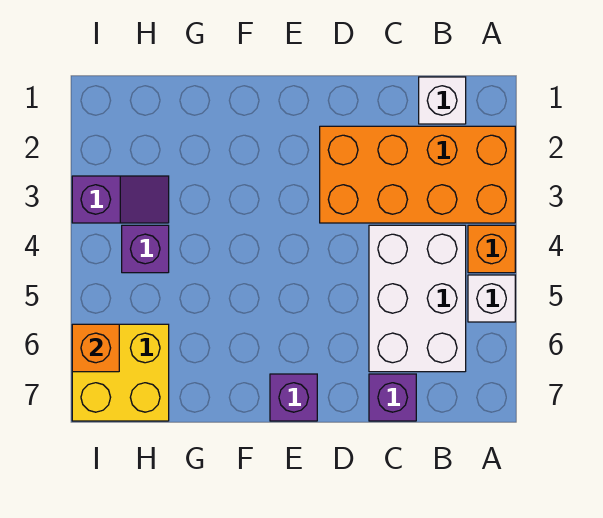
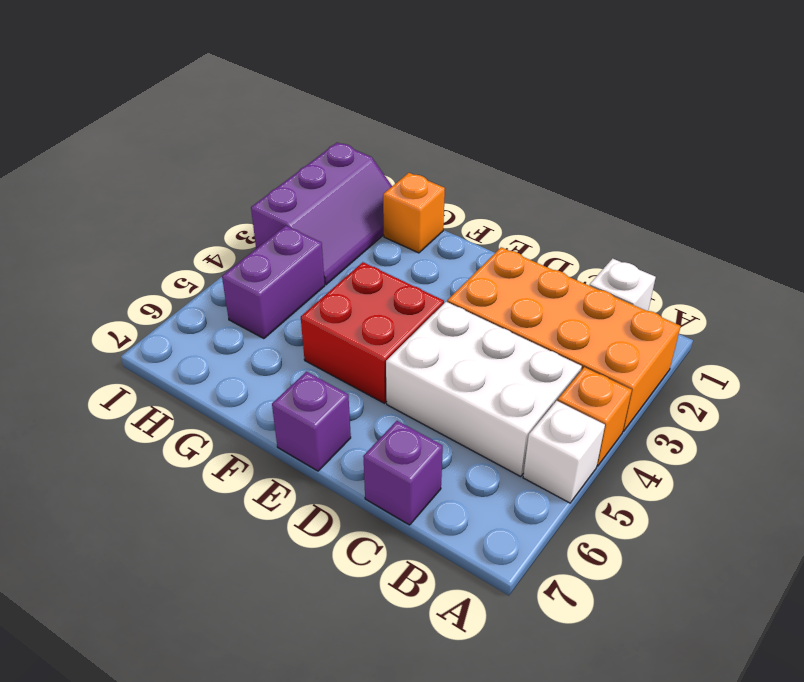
white 2x3 brick [369,225,466,372] -> white 2x3 brick turned to [386,302,582,476]
none -> red 2x2 brick [301,262,444,403]
purple 1x2 slope [72,176,169,223] -> purple 2x3 slope [251,142,392,285]
purple 1x1 brick [122,225,169,273] -> purple 1x2 brick [222,226,325,339]
yellow 2x2 brick [72,324,169,421] -> none
orange 1x1 brick [72,324,119,372] -> orange 1x1 brick moved to [383,173,445,253]

